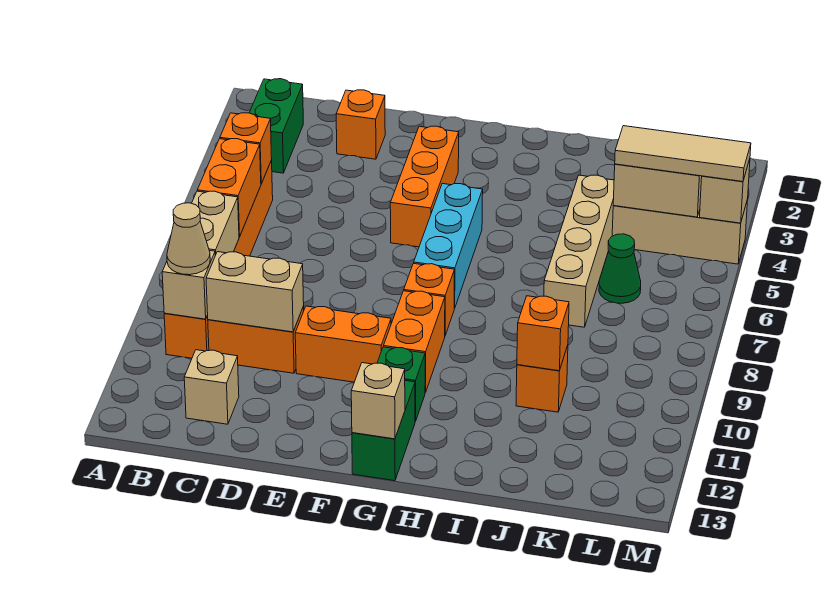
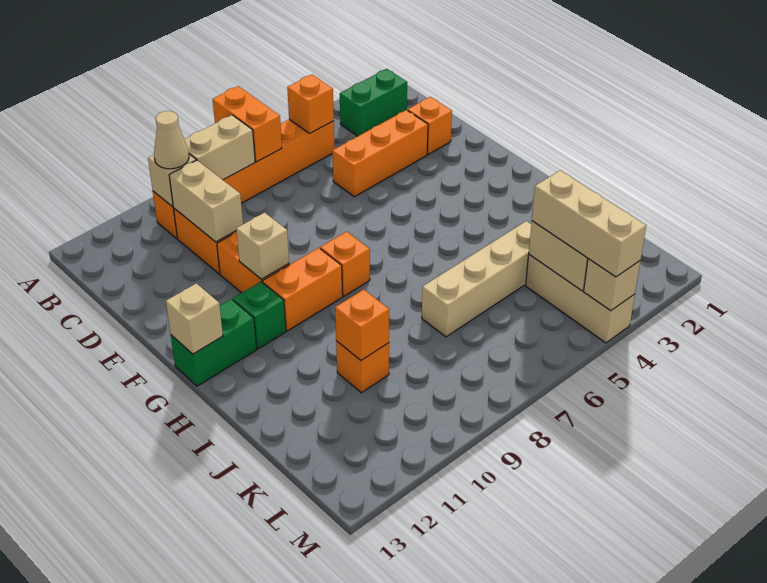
orange 1x2 brick [197,139,261,237] -> orange 1x2 brick turned to [213,86,282,162]
tan 1x1 brick [184,350,239,424] -> tan 1x1 brick moved to [236,213,289,279]
orange 1x3 brick [390,126,459,247] -> orange 1x3 brick moved to [332,110,428,197]
cyan 1x3 brick [414,184,483,308] -> none
tan 1x3 tile [615,126,751,182] -> tan 1x3 brick [532,170,646,277]
green 1x1 cone [599,234,641,303] -> none

